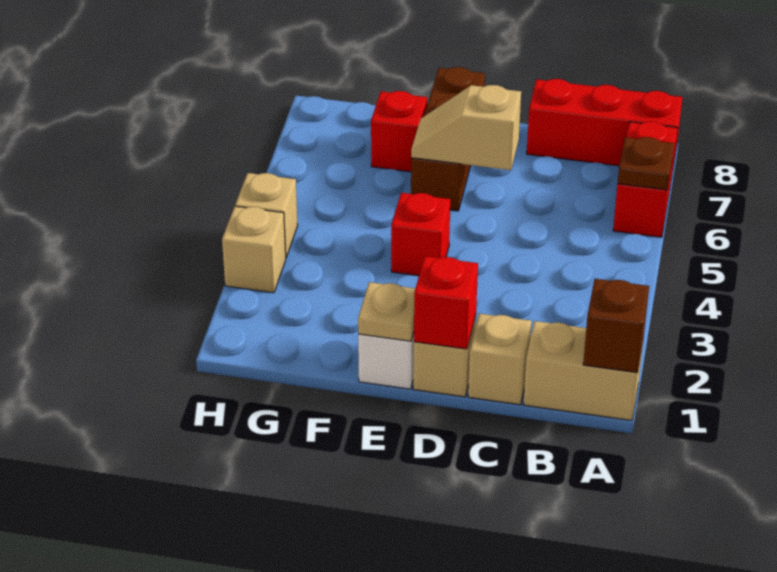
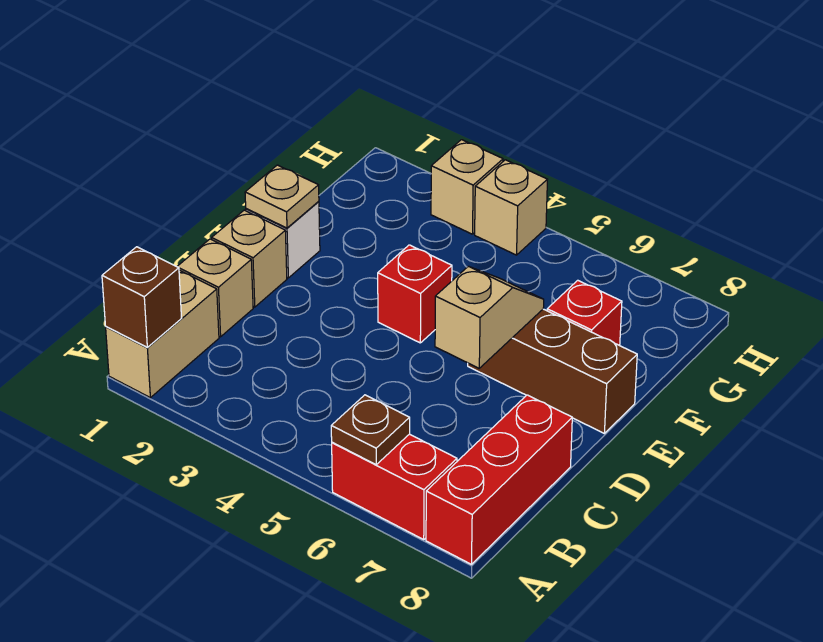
red 1x1 brick [414,256,478,349] -> none

